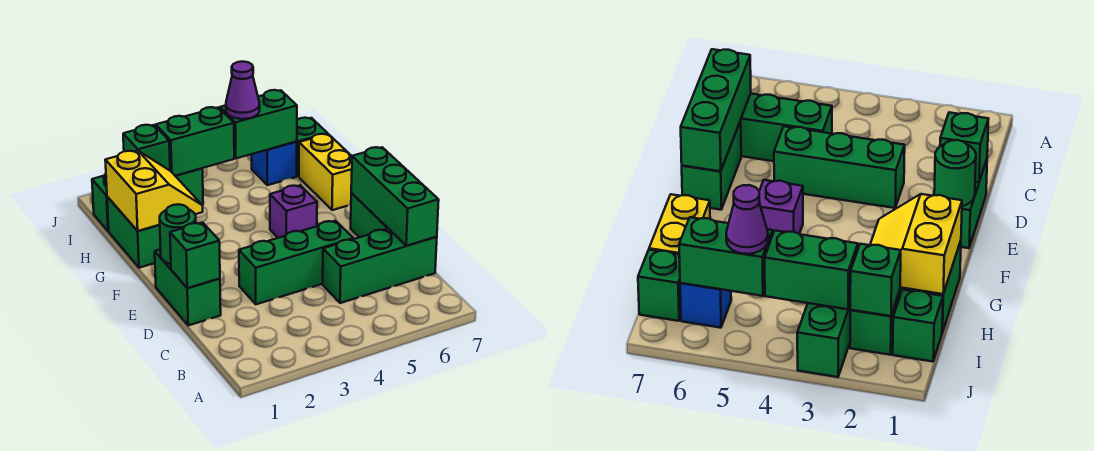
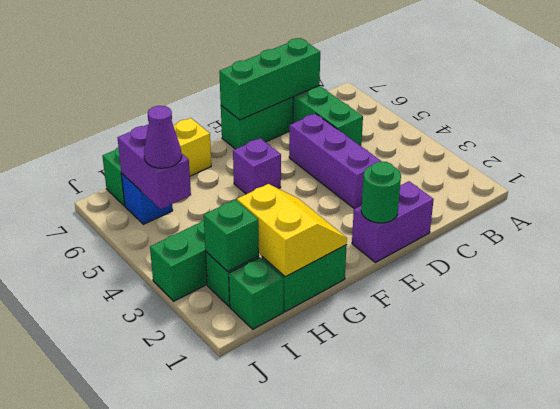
green 1x2 brick [155,249,221,325] -> purple 1x2 brick [352,181,434,262]
green 1x1 brick [170,223,220,288] -> none
green 1x3 brick [239,221,353,304] -> purple 1x3 brick [289,113,381,209]
yellow 2x2 slope [105,151,203,231] -> yellow 2x2 slope turned to [237,184,347,277]
green 1x2 brick [156,107,234,176] -> none
green 1x2 brick [220,90,297,158] -> purple 1x2 brick [118,125,191,209]

